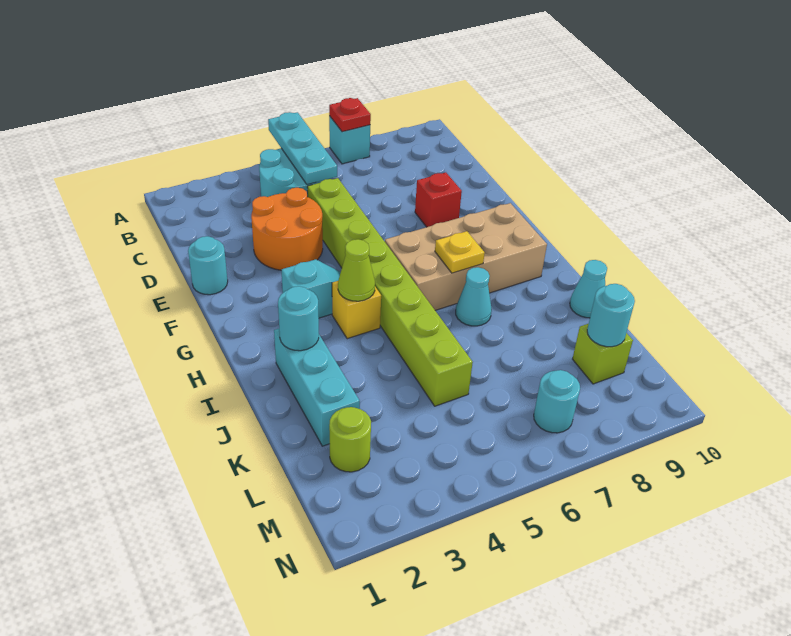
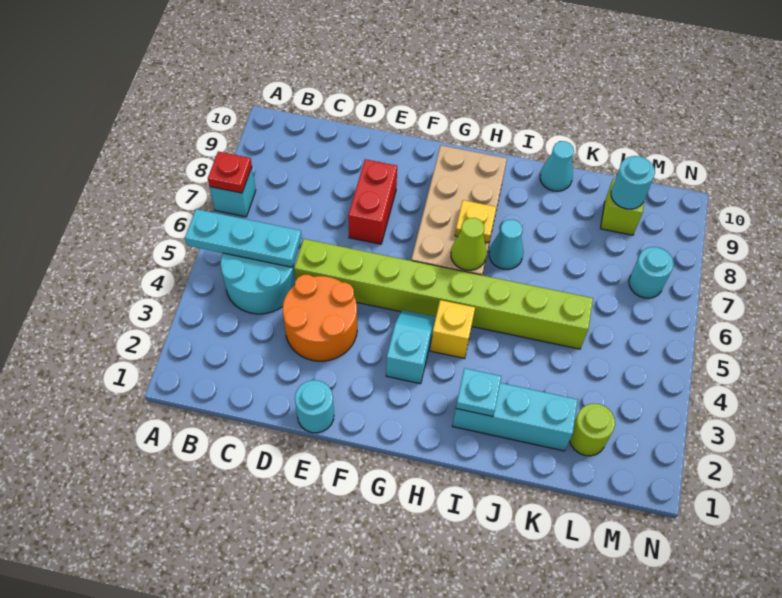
red 1x1 brick [415,172,462,227] -> red 1x2 brick [348,159,397,244]
lime 1x1 cone [338,239,375,301] -> lime 1x1 cone moved to [451,218,487,270]
cyan 1x1 round brick [278,286,319,351] -> cyan 1x1 plate [456,368,501,416]

